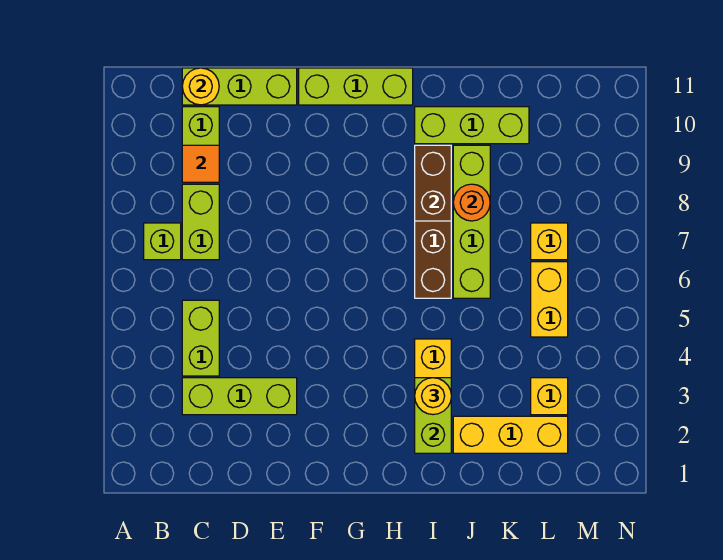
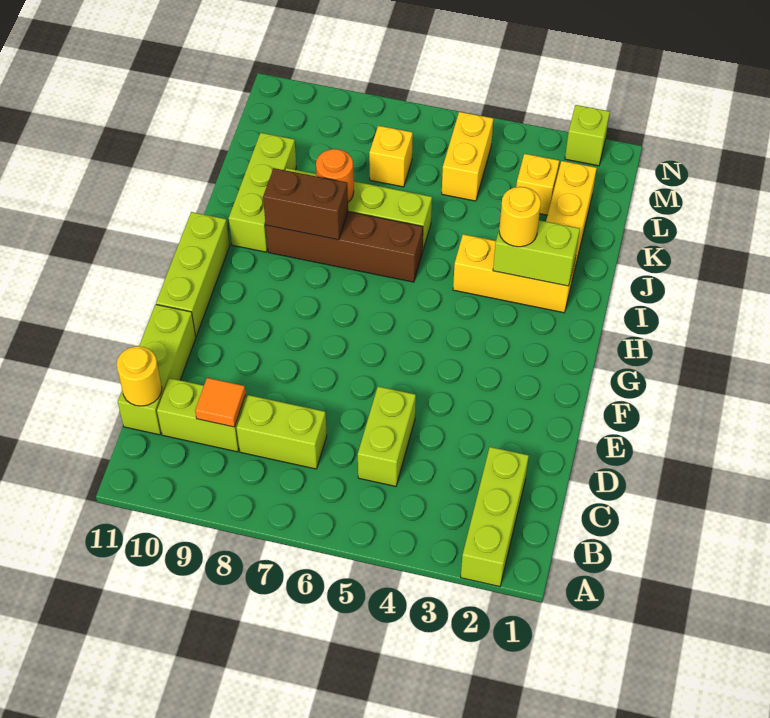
lime 1x1 brick [144,223,181,260] -> lime 1x1 brick moved to [565,105,610,166]
lime 1x3 brick [182,378,297,415] -> lime 1x3 brick moved to [461,447,529,587]
lime 1x2 brick [182,300,219,376] -> lime 1x2 brick turned to [358,386,416,486]
yellow 1x2 brick [531,262,568,337] -> yellow 1x2 brick turned to [442,112,493,201]

